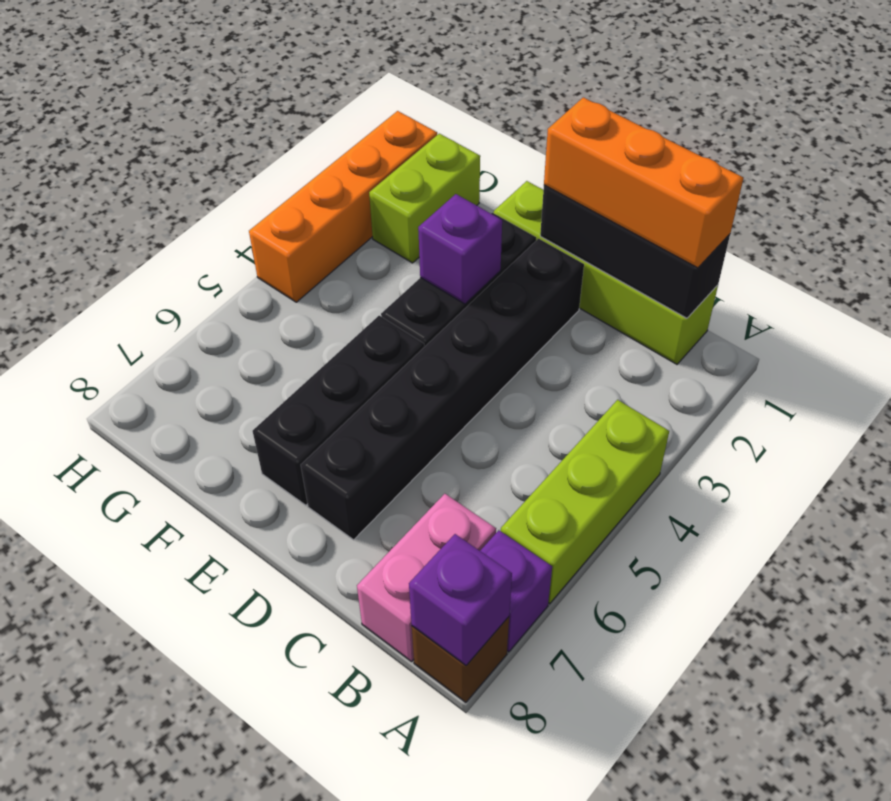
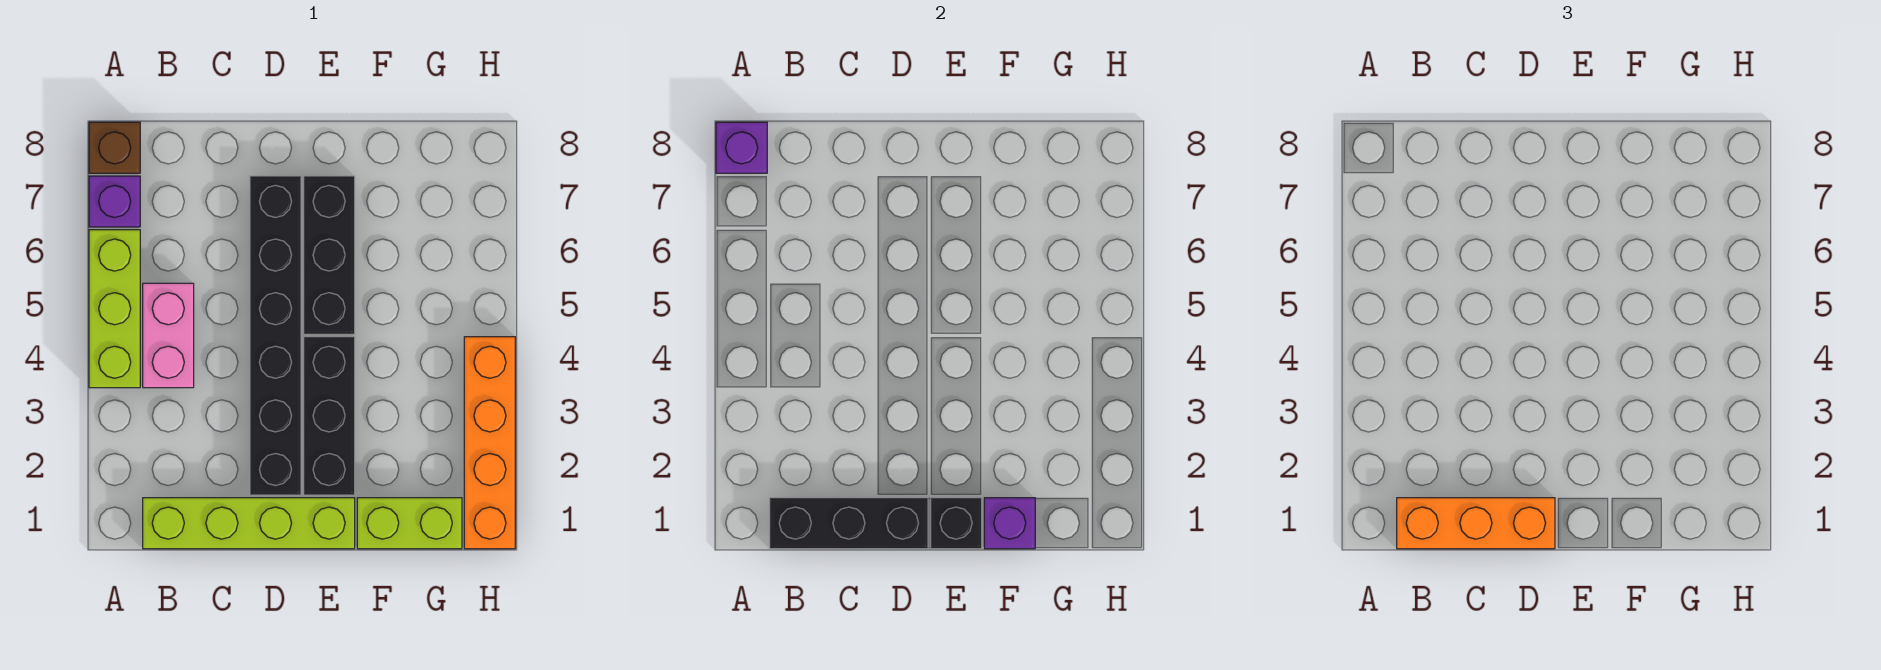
pink 1x2 brick [357,494,496,662] -> pink 1x2 brick moved to [143,283,194,388]
none -> black 1x1 brick [931,498,982,549]
purple 1x1 brick [418,194,502,304] -> purple 1x1 brick moved to [984,498,1035,549]
lime 1x2 brick [369,134,480,263] -> lime 1x2 brick turned to [357,498,462,549]

